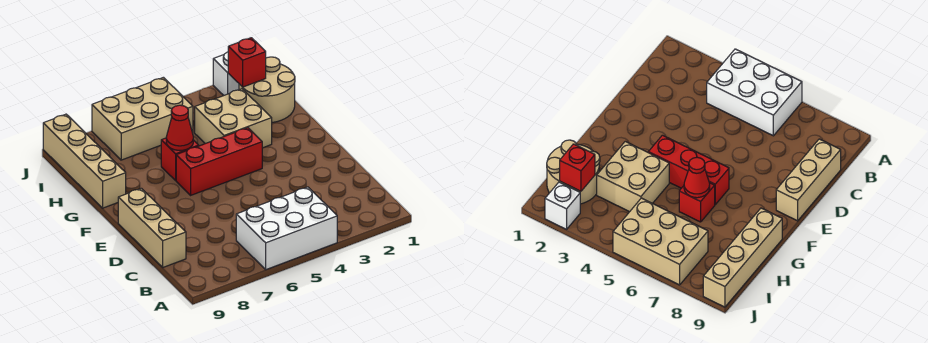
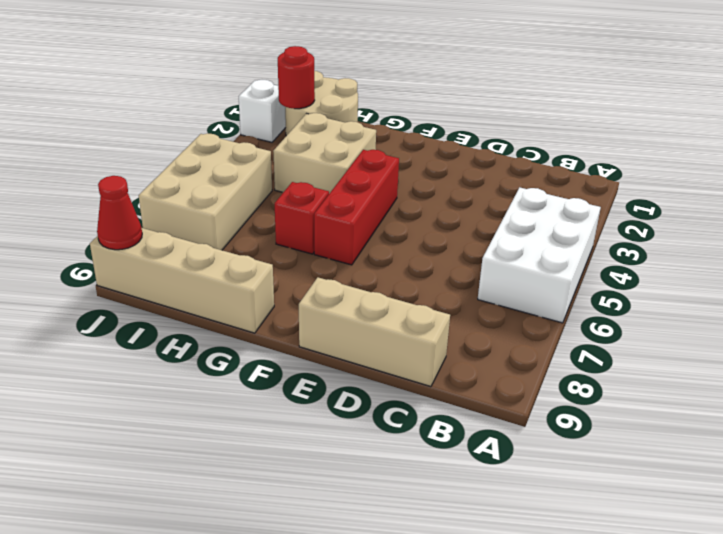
red 1x1 cone [166,105,193,150] -> red 1x1 cone moved to [97,176,142,250]
red 1x1 brick [228,38,266,87] -> red 1x1 round brick [278,46,315,109]

